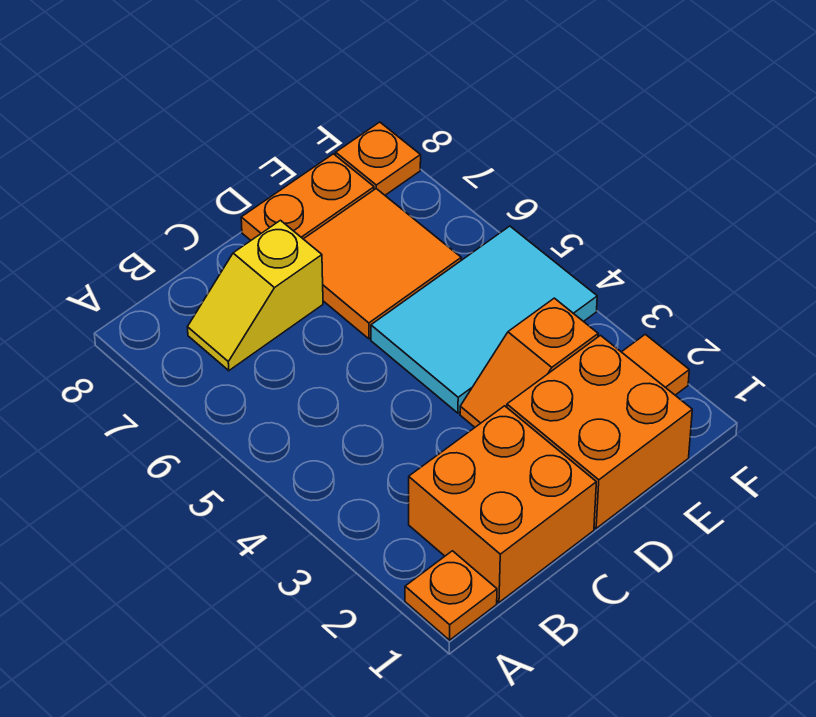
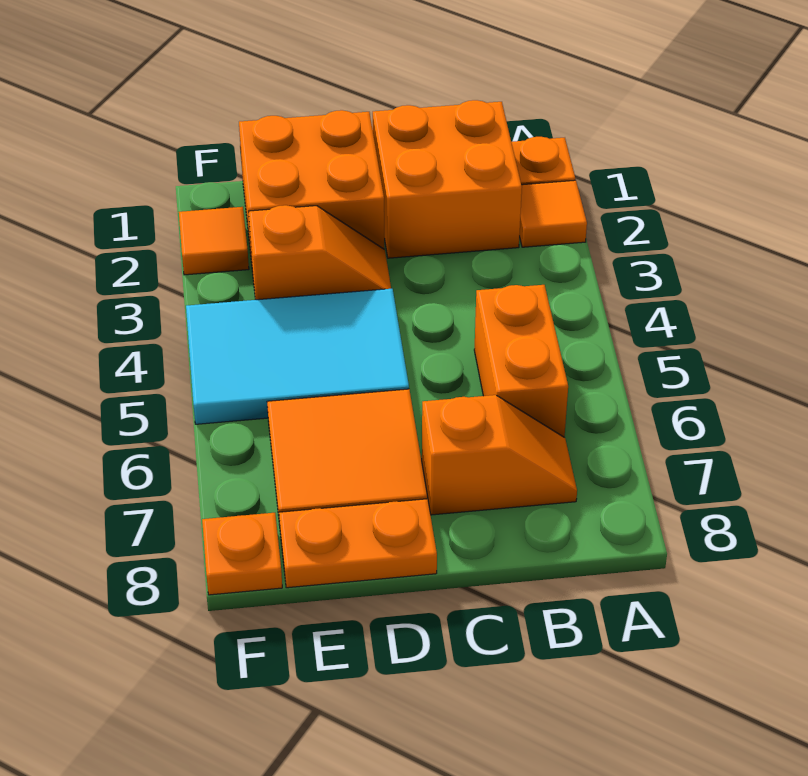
none -> orange 1x1 tile [519,180,587,247]
none -> orange 1x2 brick [474,285,568,437]
yellow 1x2 slope [188,220,323,371] -> orange 1x2 slope [422,395,577,515]

